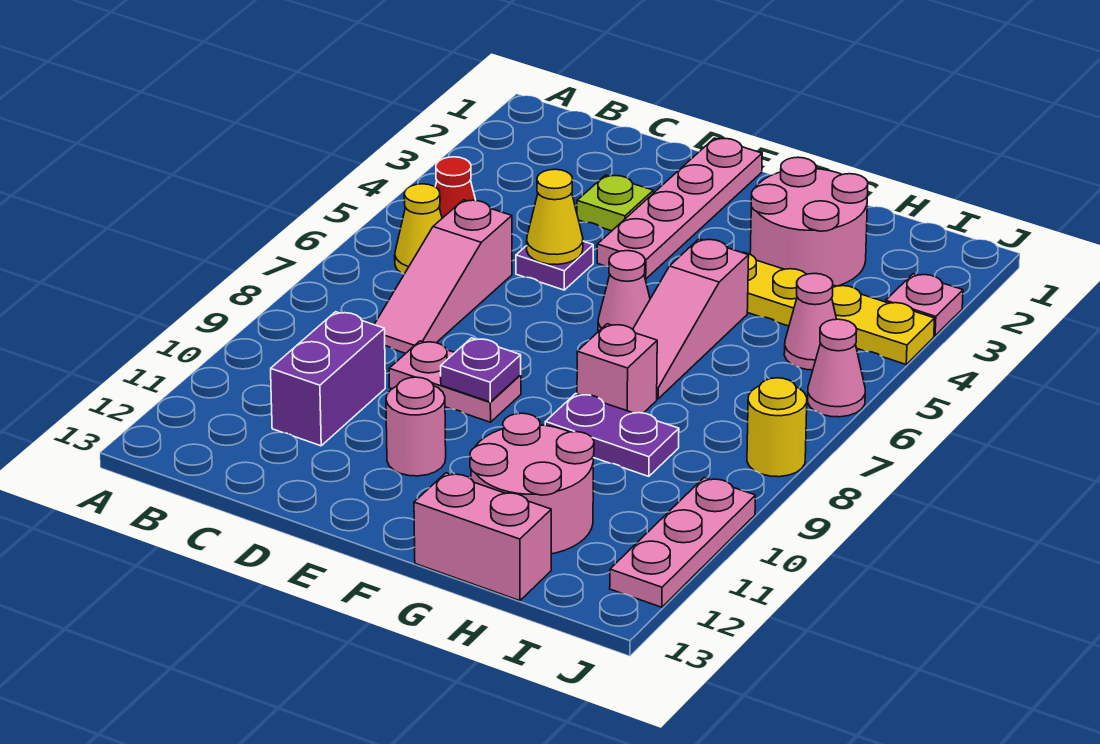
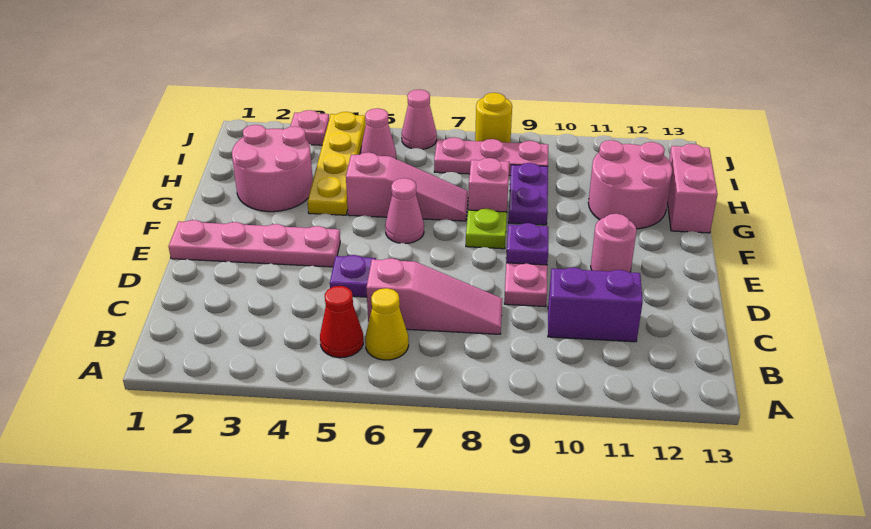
lime 1x1 plate [577,175,653,231] -> lime 1x1 plate moved to [466,209,507,249]
yellow 1x1 cone [527,169,583,264] -> none
pink 1x3 plate [610,478,755,607] -> pink 1x3 plate moved to [434,137,548,176]

